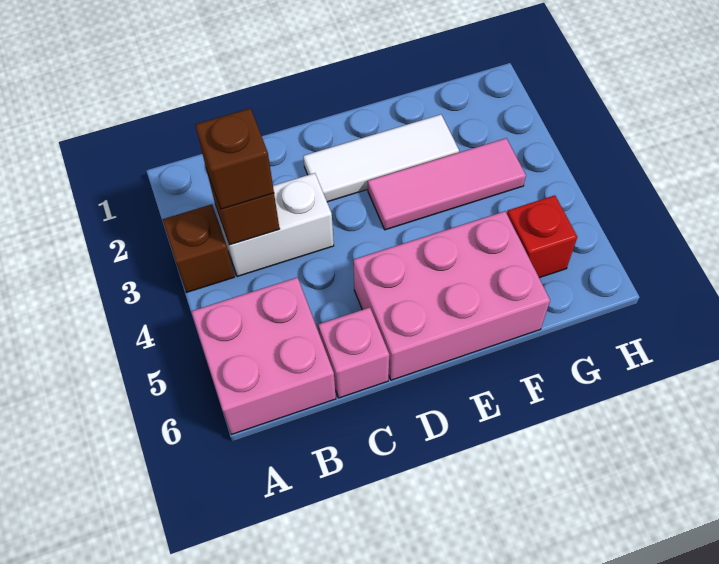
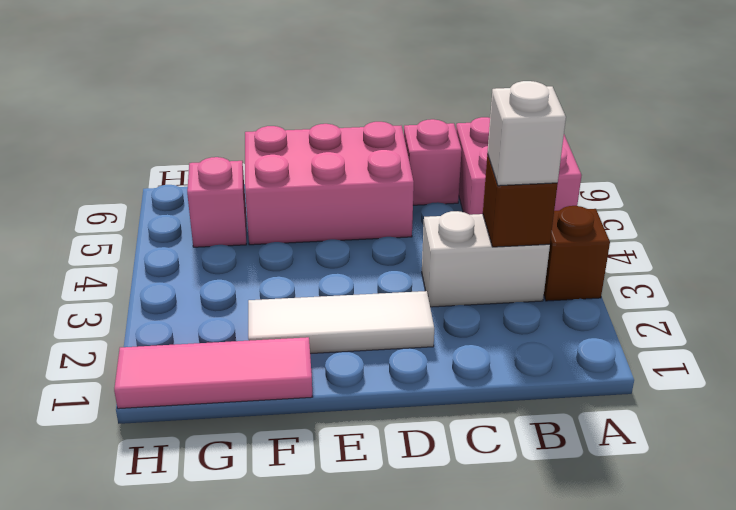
brown 1x1 brick [195,108,274,209] -> white 1x1 brick [487,81,566,186]
pink 1x3 tile [368,138,526,230] -> pink 1x3 tile moved to [114,337,313,409]
red 1x1 brick [507,195,577,278] -> pink 1x1 brick [187,157,246,247]

